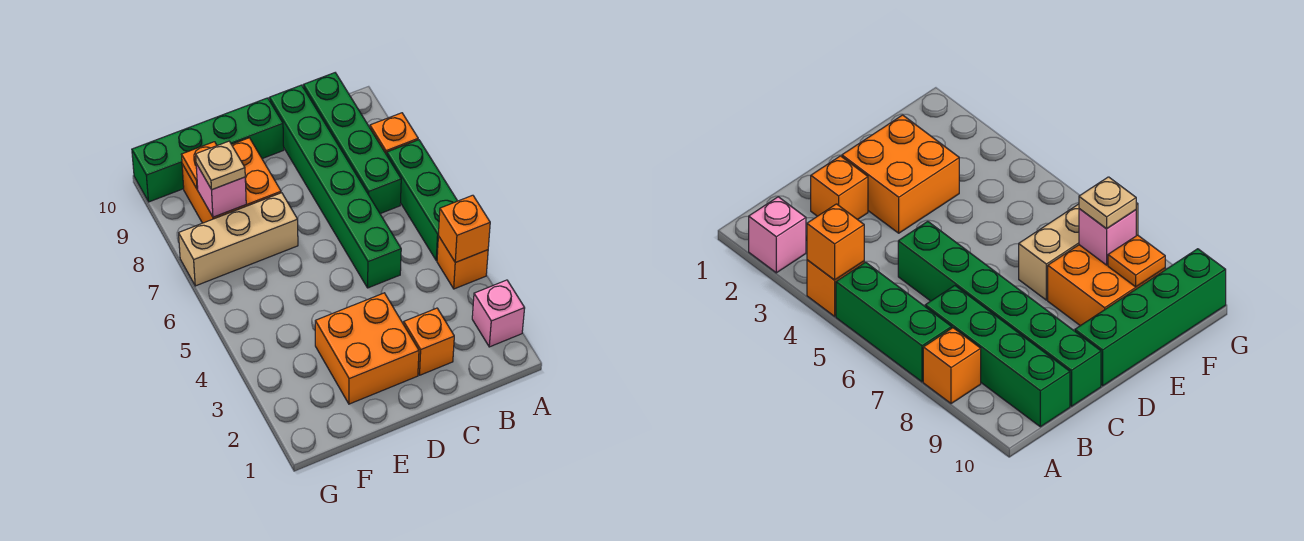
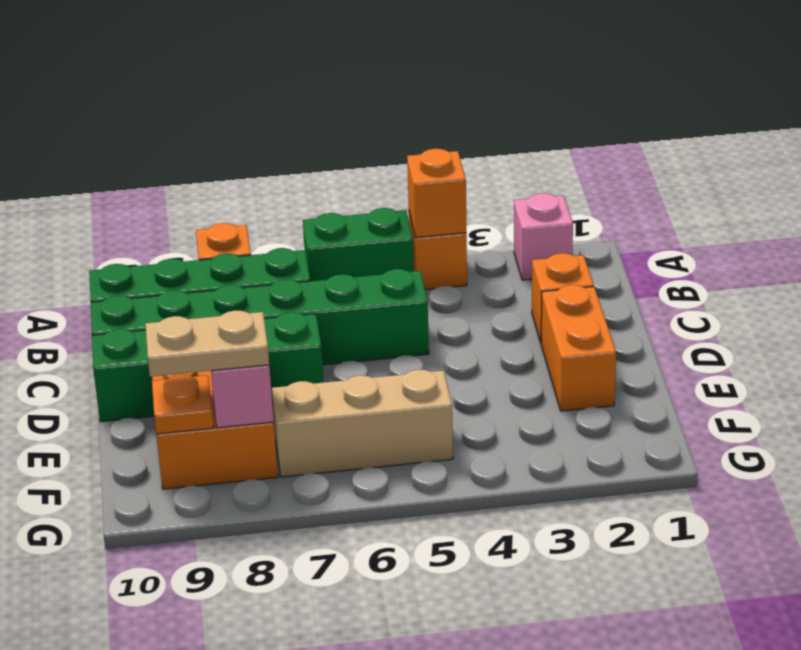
green 1x3 brick [387,140,457,261] -> green 1x2 brick [303,208,414,281]
orange 2x2 brick [315,293,419,404] -> orange 1x2 brick [541,285,616,411]
green 1x4 brick [132,98,284,202] -> green 1x4 brick turned to [92,312,324,422]
tan 1x3 brick [179,193,298,286] -> tan 1x3 brick turned to [272,370,453,477]
tan 1x1 plate [196,141,245,190] -> tan 1x2 plate [145,311,269,377]

